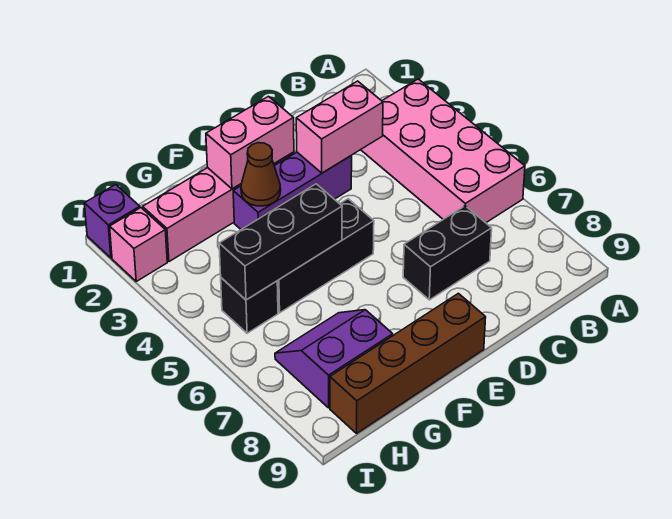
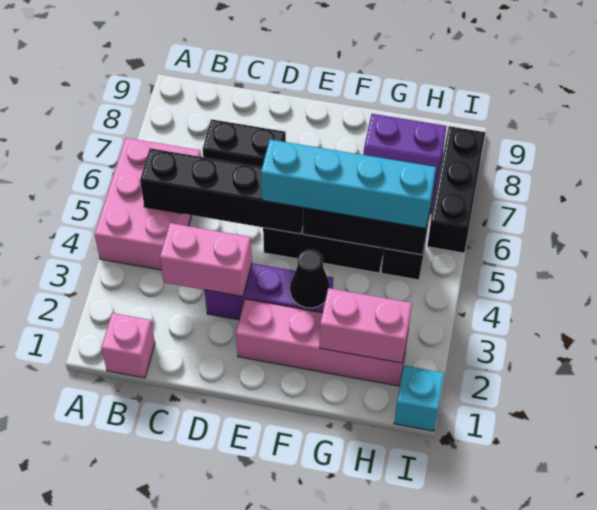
pink 2x4 brick [361,79,525,223] -> pink 2x3 brick [95,138,201,270]
none -> black 1x4 brick [140,148,303,234]
pink 1x2 brick [206,96,294,189] -> pink 1x2 brick moved to [320,288,412,363]
none -> cyan 1x4 brick [261,140,436,228]
brown 1x4 brick [330,293,486,433] -> none
brown 1x1 cone [241,143,281,206] -> black 1x1 cone [290,250,330,308]
purple 1x1 brick [84,185,140,258] -> cyan 1x1 brick [394,366,444,431]
pink 1x1 brick [110,208,167,281] -> pink 1x1 brick moved to [101,313,155,378]
none -> black 1x3 brick [427,126,485,253]

